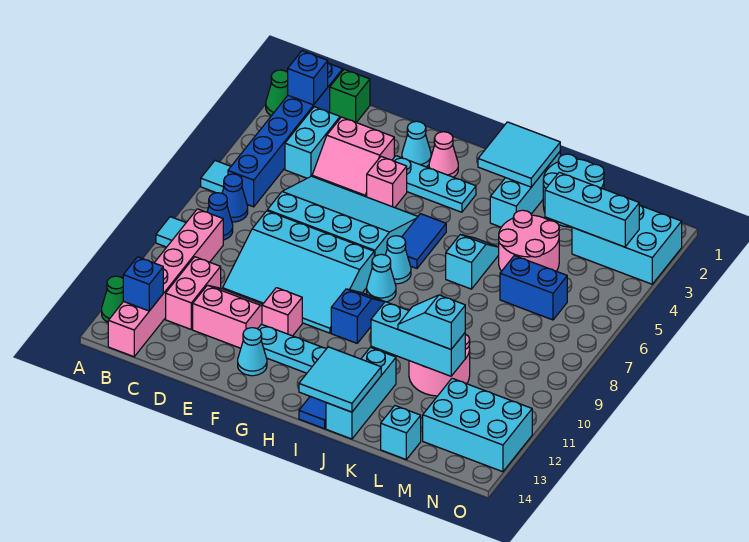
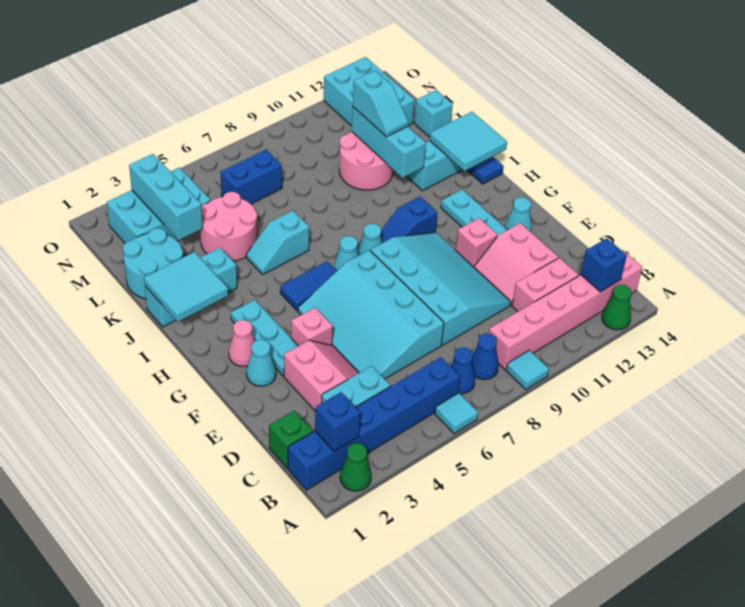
blue 1x2 brick [500,256,567,320] -> blue 1x2 brick turned to [220,150,282,204]
cyan 2x3 brick [572,205,682,284] -> cyan 2x3 brick turned to [107,168,211,243]

